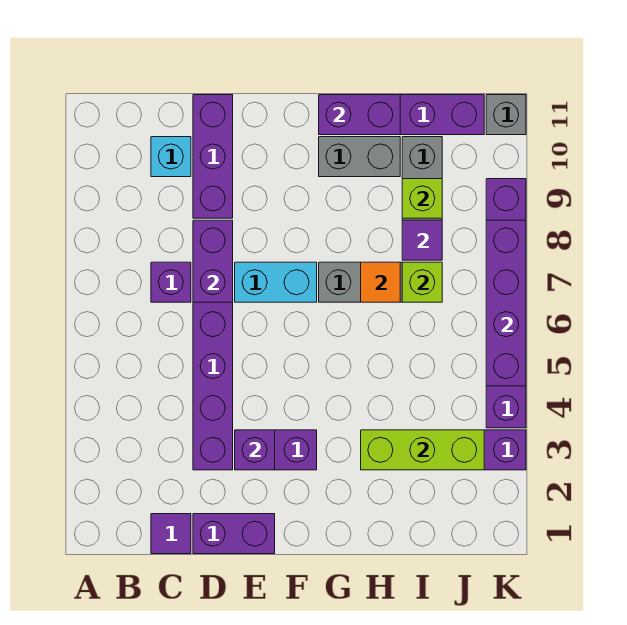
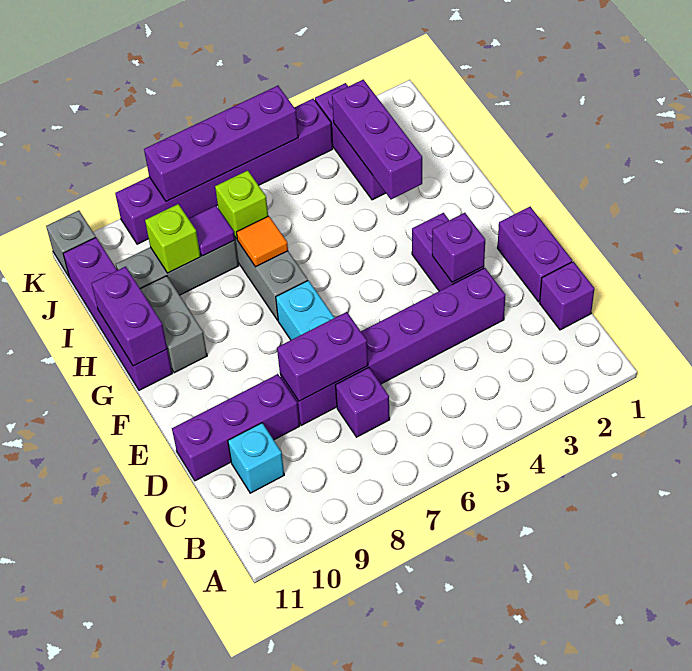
purple 1x1 tile [151,514,191,554] -> purple 1x1 brick [540,262,594,330]
lime 1x3 brick [361,430,484,470] -> purple 1x3 brick [332,80,422,199]

